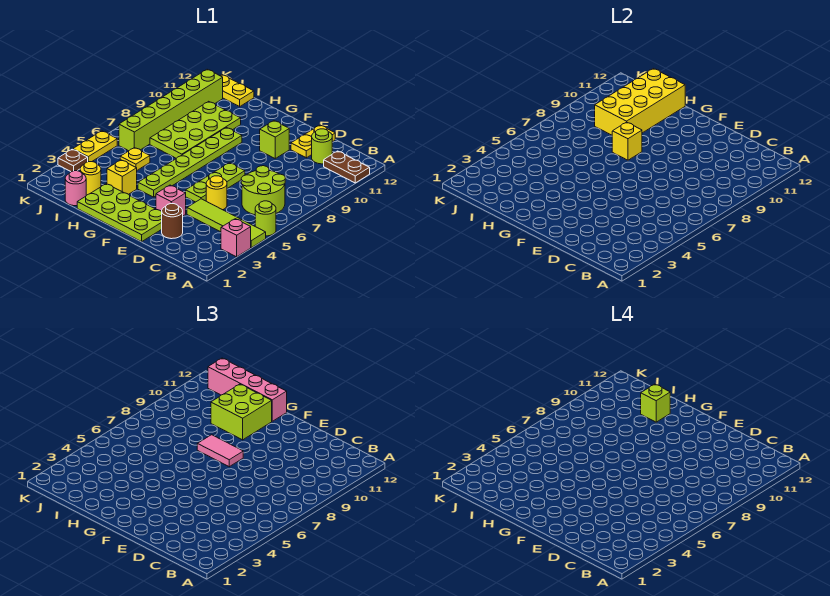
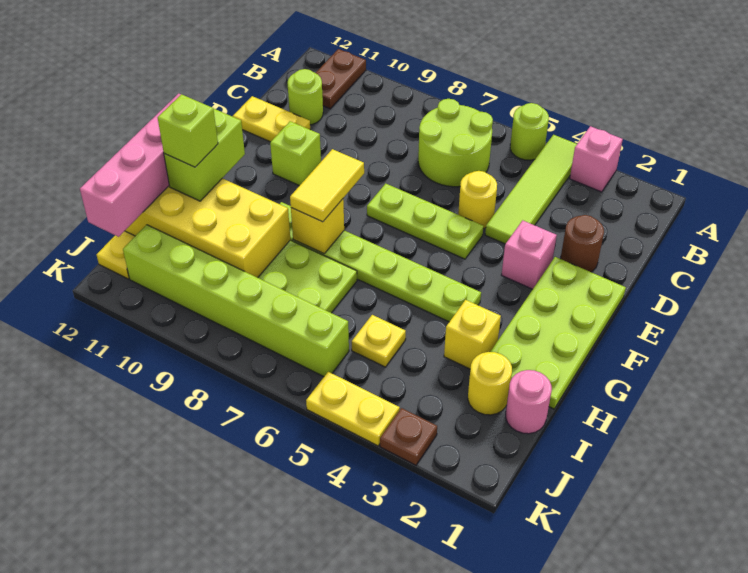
pink 1x2 tile [197,435,243,467] -> yellow 1x2 tile [290,149,364,222]
lime 2x2 brick [211,384,272,440] -> lime 1x2 brick [164,109,245,201]

